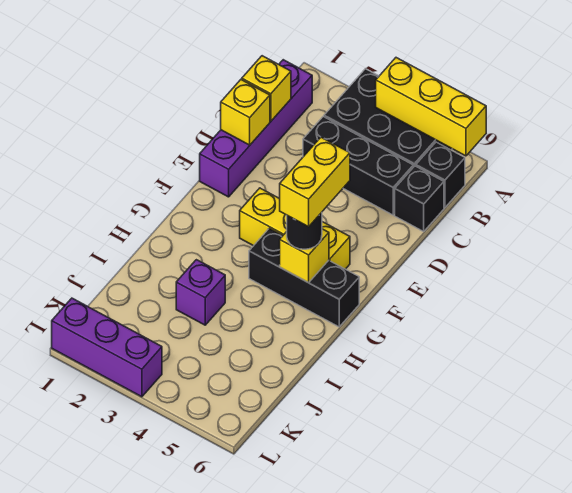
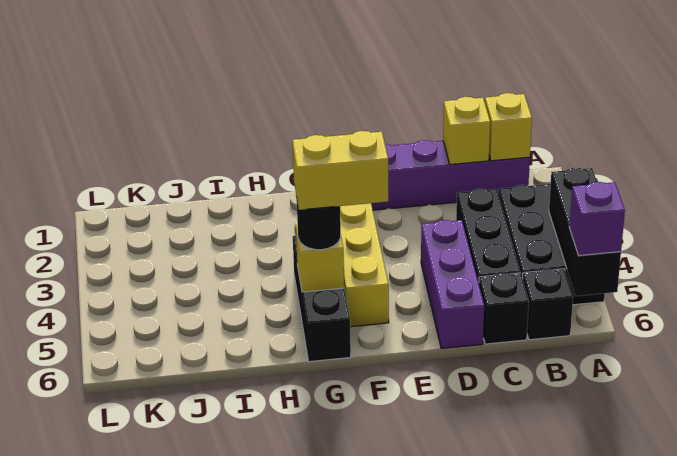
yellow 1x3 brick [376,58,486,156] -> black 1x3 brick [549,168,621,296]
yellow 1x1 brick [221,80,270,145] -> yellow 1x1 brick moved to [485,93,532,161]
purple 1x1 brick [176,260,225,325] -> purple 1x1 brick moved to [569,182,625,256]
purple 1x3 brick [52,298,162,397] -> purple 1x3 brick moved to [421,220,484,348]

